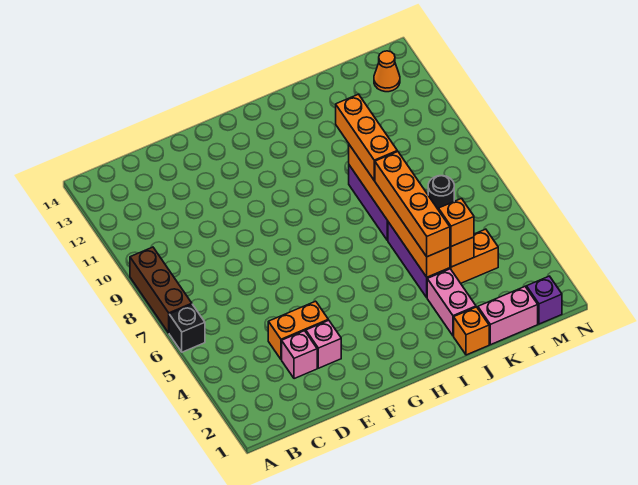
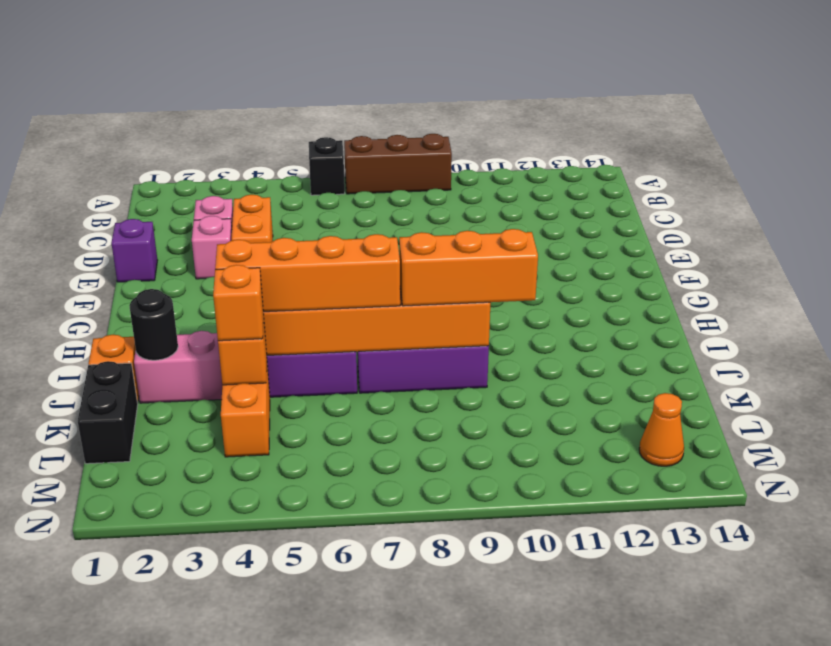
pink 1x2 brick [478,287,538,345] -> black 1x2 brick [78,361,138,464]
black 1x1 round brick [428,176,454,210] -> black 1x1 round brick moved to [129,289,178,360]
purple 1x1 brick [526,276,562,324] -> purple 1x1 brick moved to [111,219,158,282]

